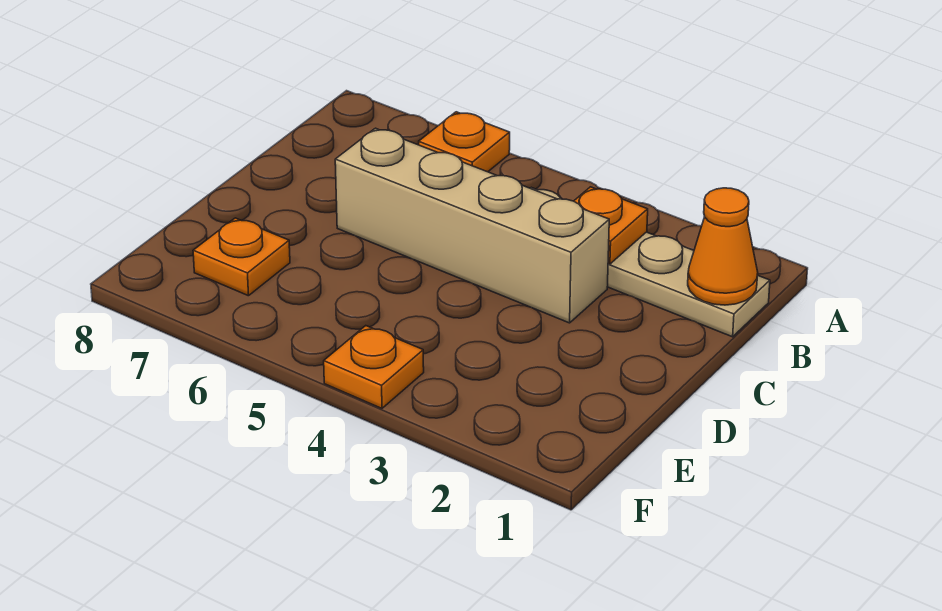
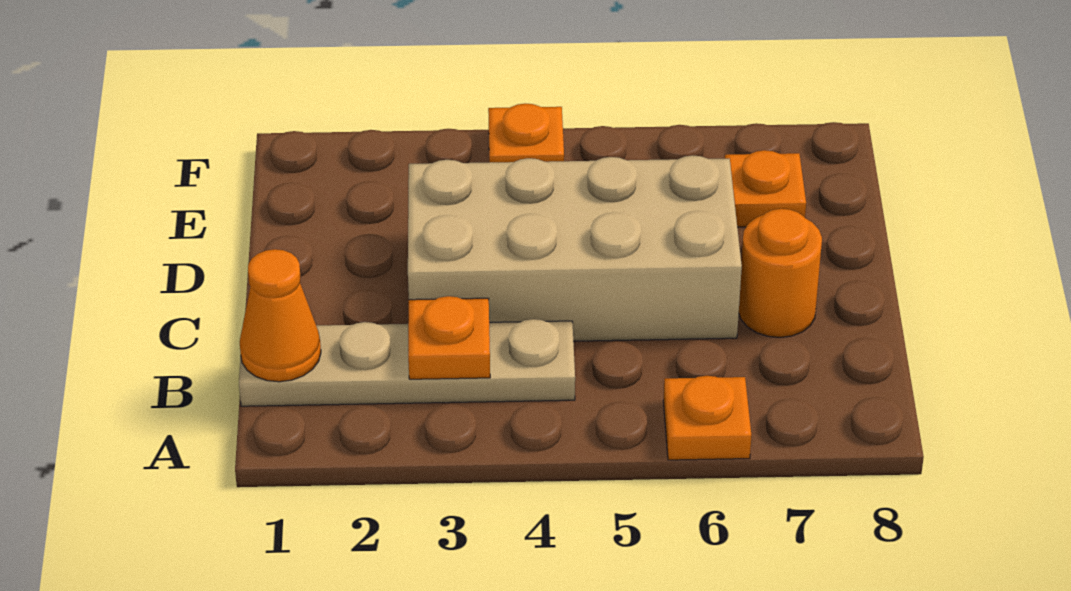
tan 1x4 brick [335,128,609,323] -> tan 2x4 brick [408,155,742,341]
none -> orange 1x1 round brick [739,209,822,337]

